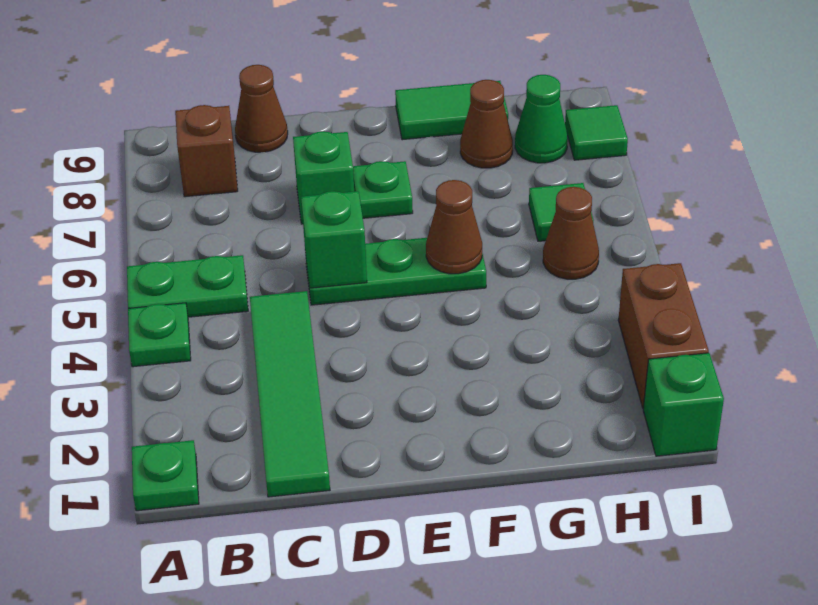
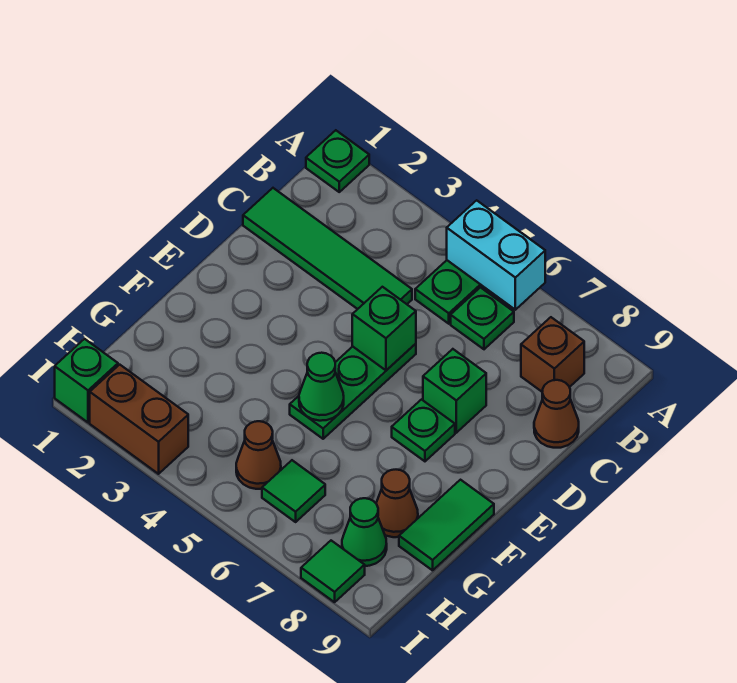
green 1x1 plate [128,303,191,367] -> green 1x1 plate moved to [451,287,514,349]
none -> cyan 1x2 brick [447,200,545,310]
brown 1x1 cone [426,180,482,274] -> green 1x1 cone [299,353,344,421]

